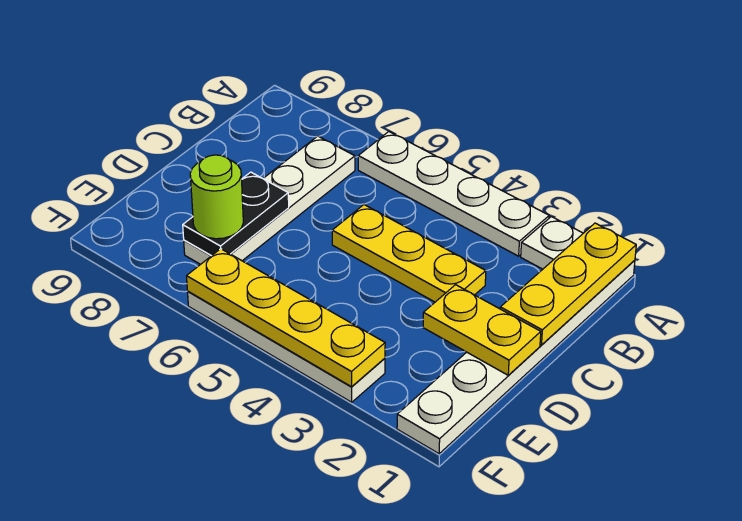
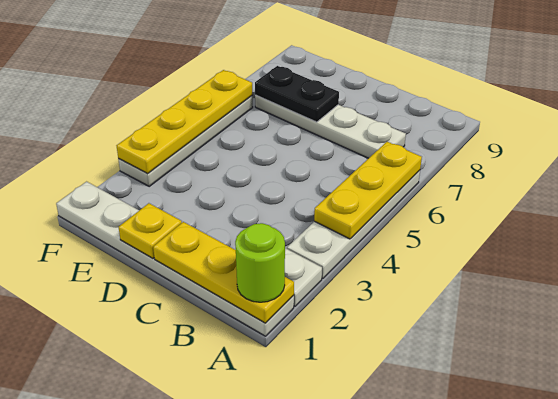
yellow 1x3 plate [332,205,486,302] -> yellow 1x3 plate moved to [314,142,422,239]
yellow 1x2 plate [423,285,541,375] -> yellow 1x1 plate [119,203,182,259]
lime 1x1 round brick [190,155,243,239] -> lime 1x1 round brick moved to [235,223,285,302]

